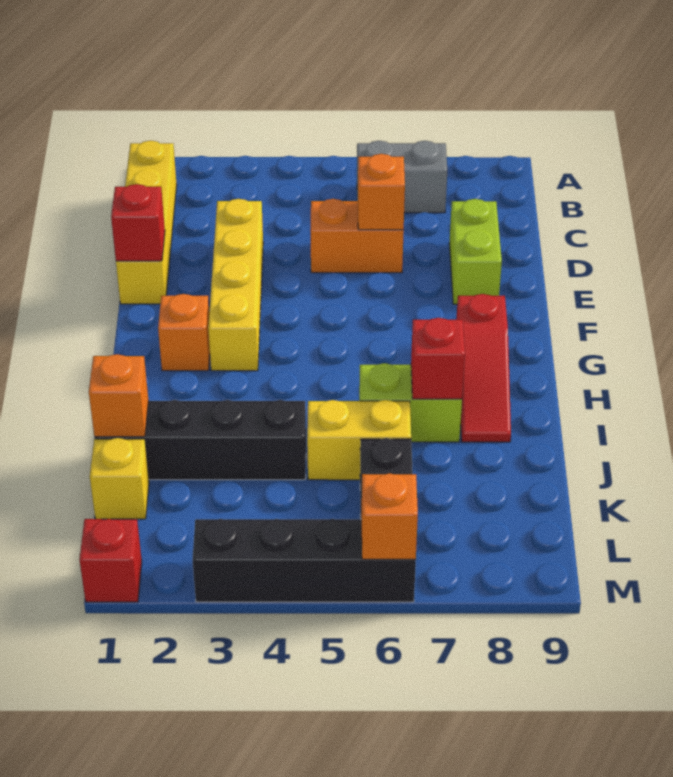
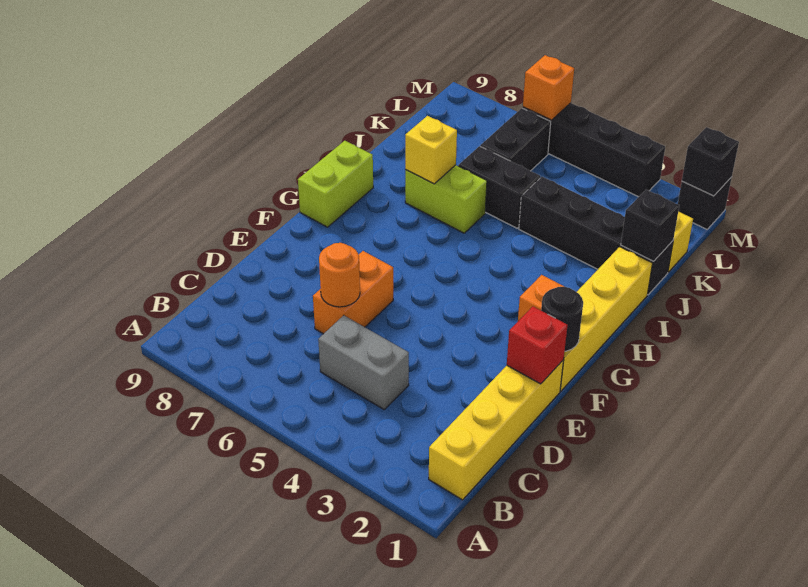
grey 1x2 brick [357,141,447,213] -> grey 1x2 brick moved to [318,315,409,409]
yellow 1x4 brick [208,199,263,371] -> yellow 1x4 brick moved to [560,247,653,391]
orange 1x2 brick [310,199,404,273] -> orange 1x2 brick turned to [313,251,393,334]
orange 1x1 brick [358,154,405,230] -> orange 1x1 round brick [319,243,360,307]
lime 1x2 brick [449,199,502,304] -> lime 1x2 brick moved to [298,141,373,227]
none -> black 1x1 round brick [541,287,583,351]
red 1x3 slope [456,294,511,442] -> none
red 1x1 brick [411,318,465,399] -> yellow 1x1 brick [405,116,457,184]
orange 1x1 brick [89,354,149,437] -> black 1x1 brick [621,190,679,261]
yellow 1x2 brick [307,400,411,480] -> black 1x2 brick [458,146,540,228]
red 1x1 brick [79,519,142,602] -> black 1x1 brick [678,177,732,229]
none -> black 1x1 brick [682,127,739,196]

